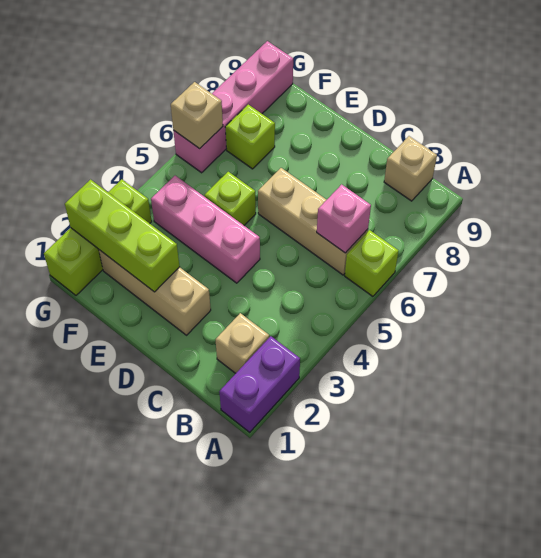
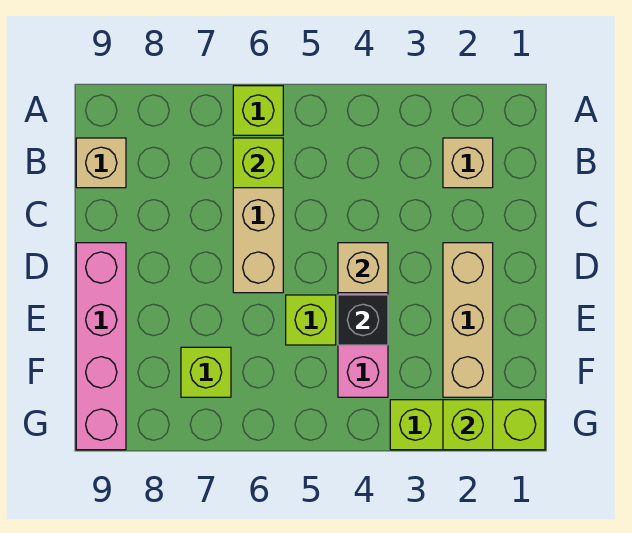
purple 1x2 brick [219,336,300,432] -> none
pink 1x1 brick [317,184,371,253] -> lime 1x1 brick [233,138,283,188]
lime 1x3 brick [65,180,180,292] -> lime 1x1 brick [443,400,493,450]
none -> black 1x1 brick [338,295,388,345]
pink 1x4 brick [173,41,293,173] -> pink 1x4 brick turned to [76,243,126,450]
tan 1x1 brick [171,82,223,149] -> tan 1x1 brick moved to [338,243,388,293]

